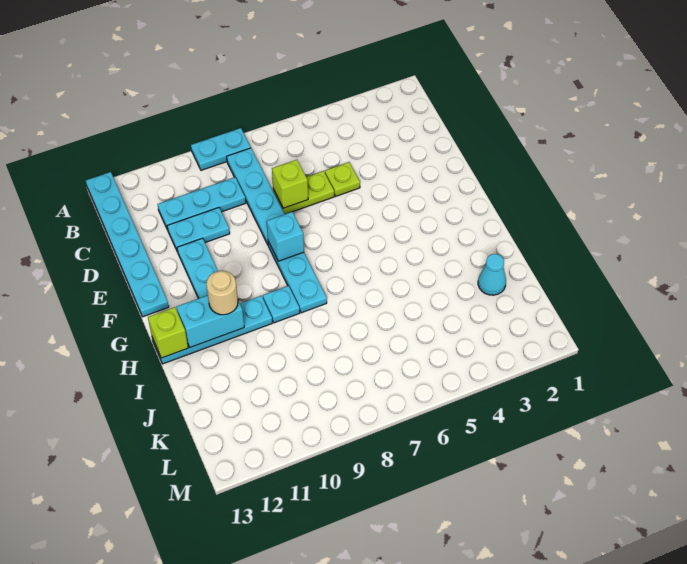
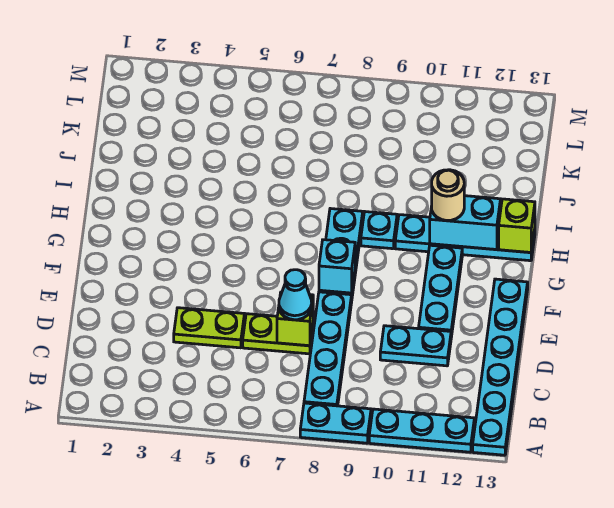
cyan 1x3 plate [157,177,246,229] -> cyan 1x3 plate moved to [369,409,474,452]
lime 1x1 plate [325,162,360,196] -> lime 1x2 plate [174,308,245,348]
cyan 1x1 cone [478,254,506,295] -> cyan 1x1 cone moved to [279,270,312,320]

